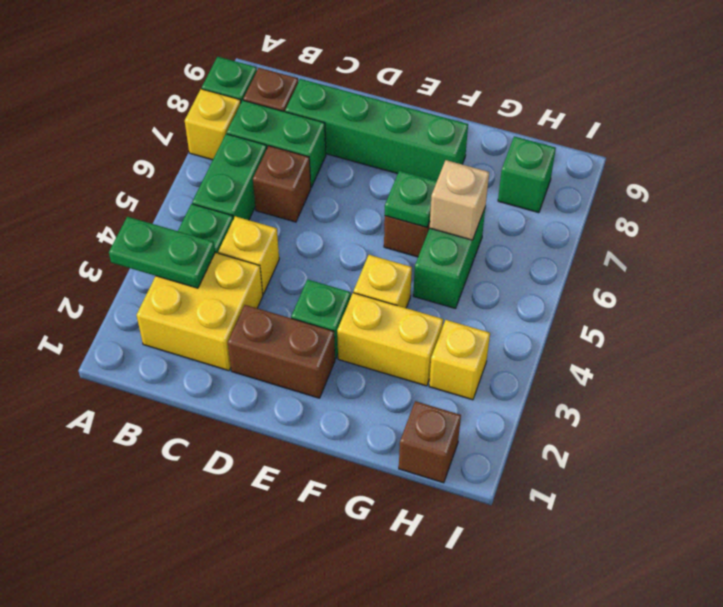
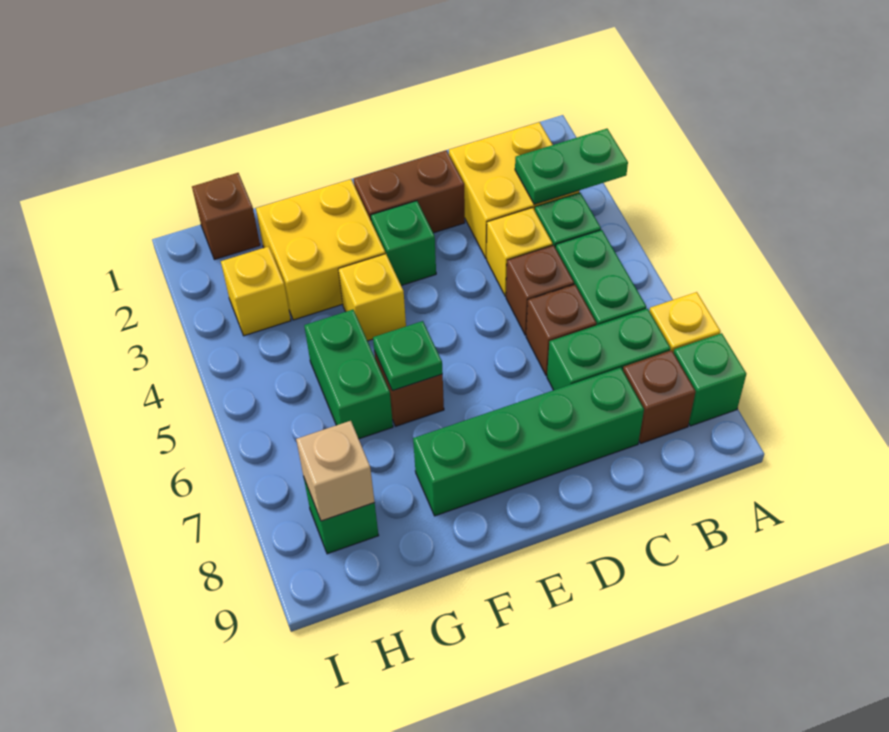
none -> brown 1x1 brick [506,245,574,335]
yellow 1x2 brick [337,293,443,386] -> yellow 2x2 brick [256,179,385,320]
tan 1x1 brick [430,160,489,240] -> tan 1x1 brick moved to [296,421,375,521]

